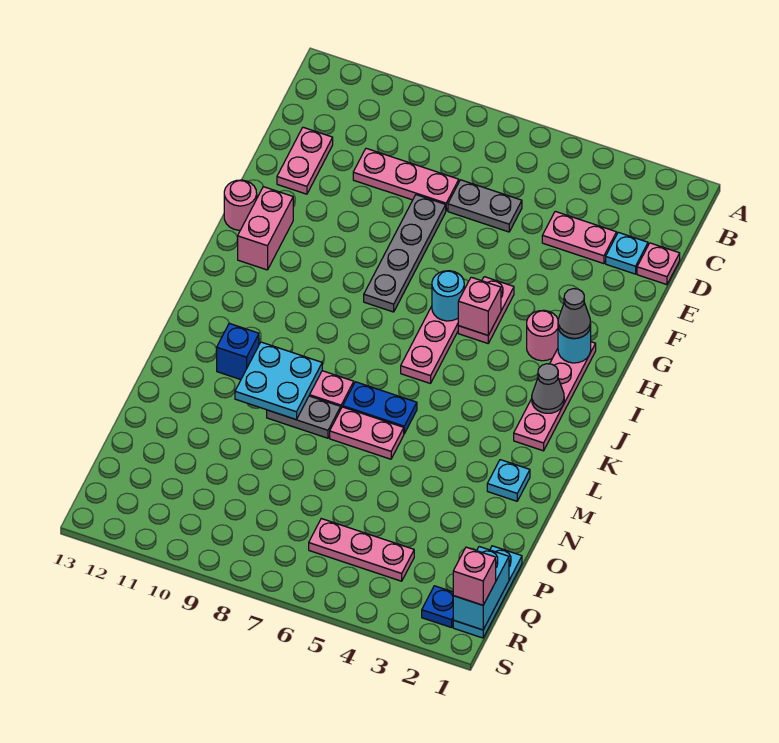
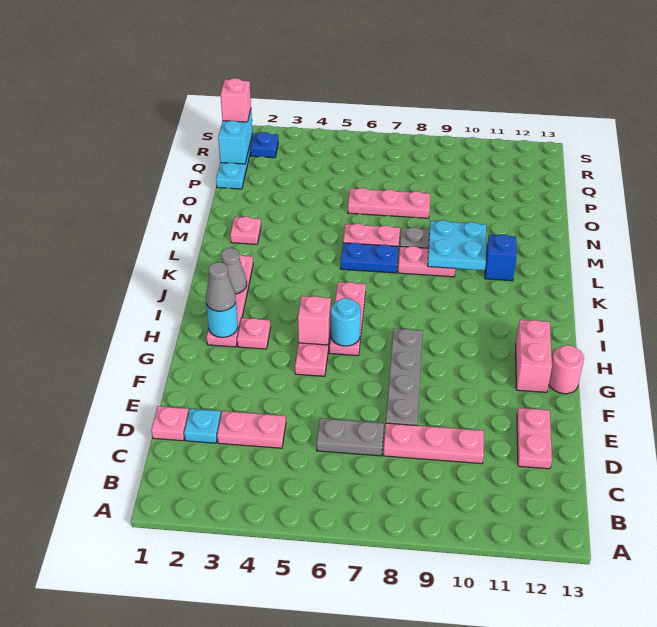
pink 1x1 round brick [527,310,558,361] -> pink 1x1 plate [237,318,271,349]
cyan 1x1 plate [487,460,530,501] -> pink 1x1 plate [230,217,261,244]
pink 1x3 plate [309,519,414,581] -> pink 1x3 plate moved to [348,188,430,218]

